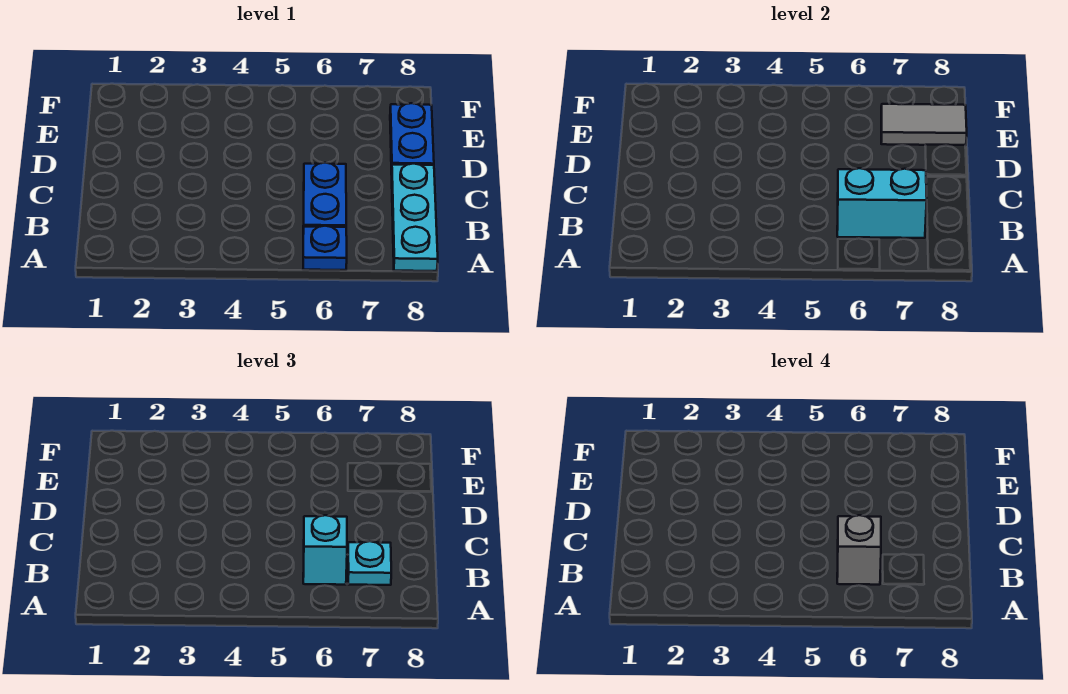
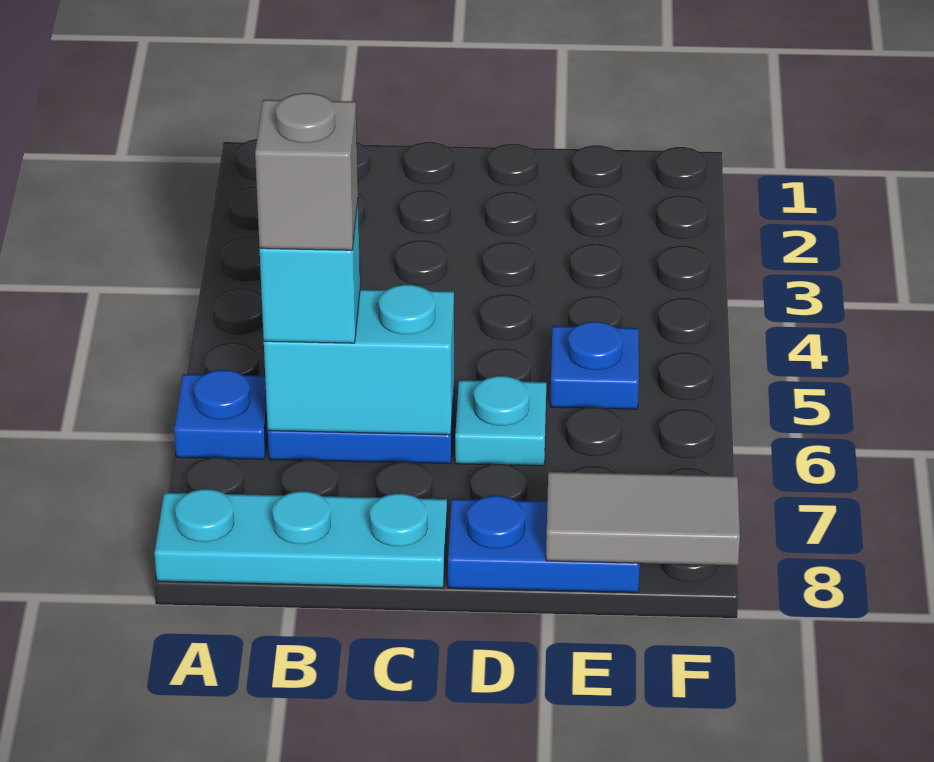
cyan 1x2 brick [837,168,927,238] -> cyan 1x2 brick turned to [264,285,454,435]
cyan 1x1 plate [348,541,391,585] -> cyan 1x1 plate moved to [455,376,546,466]
none -> blue 1x1 plate [550,322,639,409]
grey 1x2 tile [881,104,967,145] -> grey 1x2 tile turned to [546,472,740,565]

